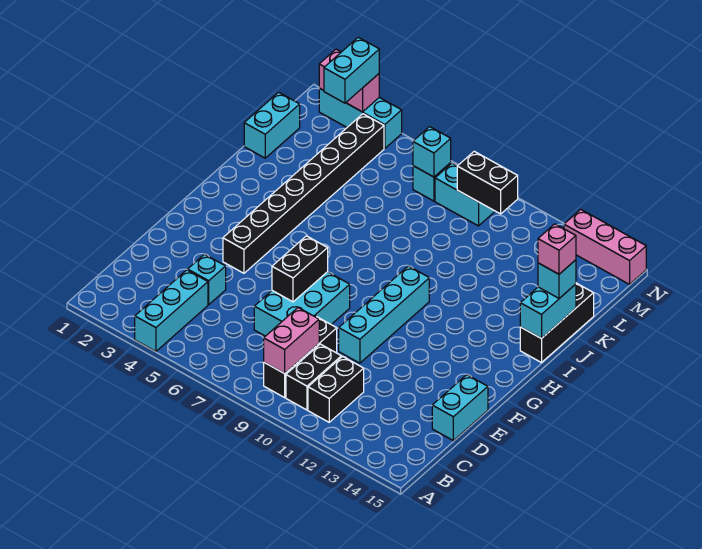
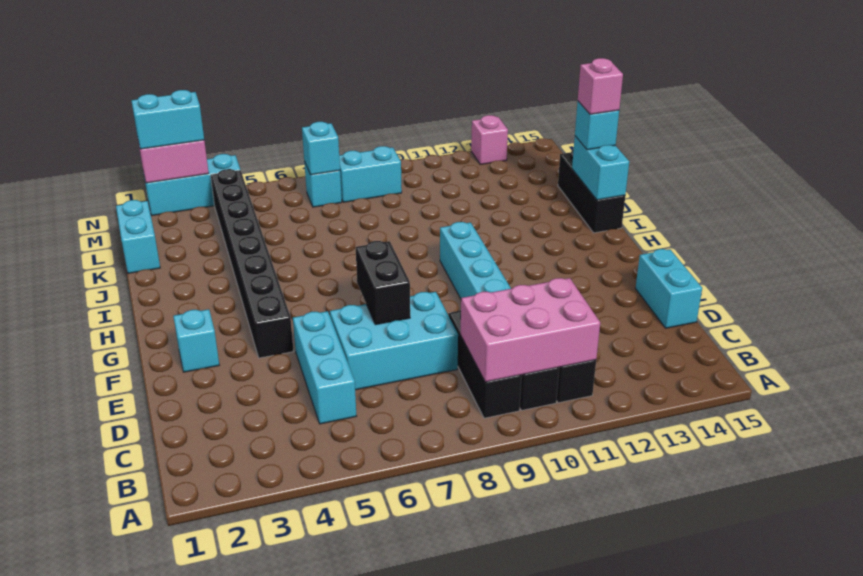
cyan 1x3 brick [135,270,208,351] -> cyan 1x3 brick moved to [293,311,356,424]
pink 1x2 brick [264,308,319,373] -> pink 2x3 brick [461,278,600,382]
cyan 1x1 brick [188,254,226,304] -> cyan 1x1 brick moved to [173,309,219,372]
cyan 2x3 brick [254,272,350,336] -> cyan 2x3 brick turned to [330,292,458,390]
cyan 1x2 brick [324,37,379,103] -> cyan 1x2 brick turned to [131,90,204,149]
black 1x2 brick [457,151,518,214] -> none
pink 1x3 brick [564,209,646,284] -> pink 1x1 brick [471,115,508,165]

